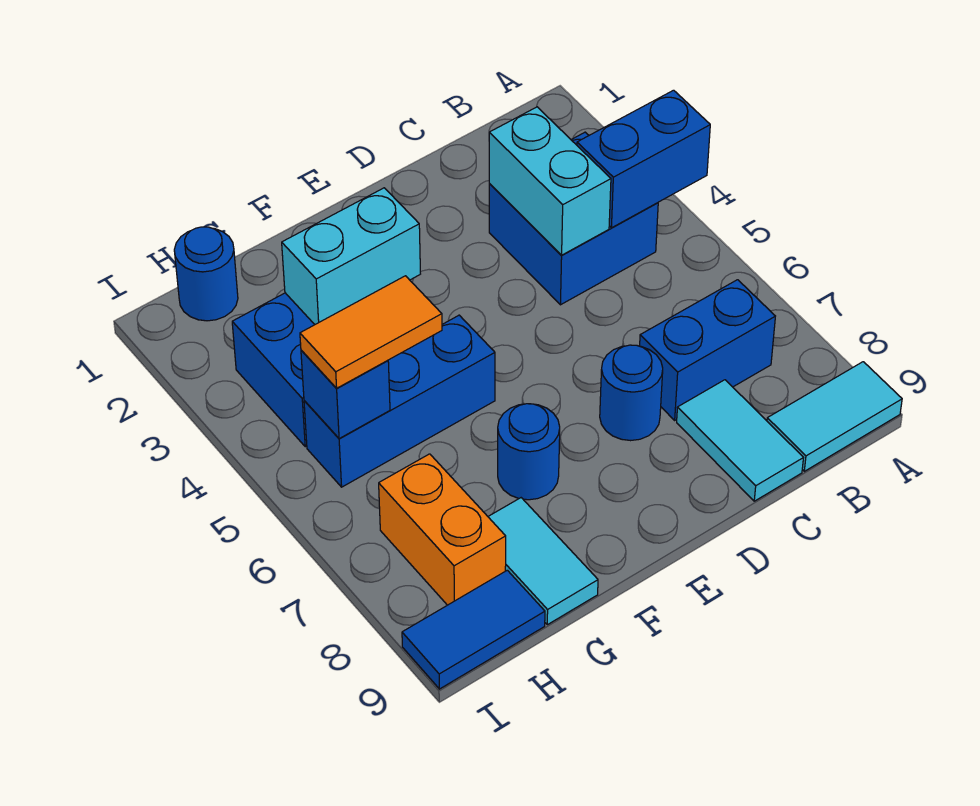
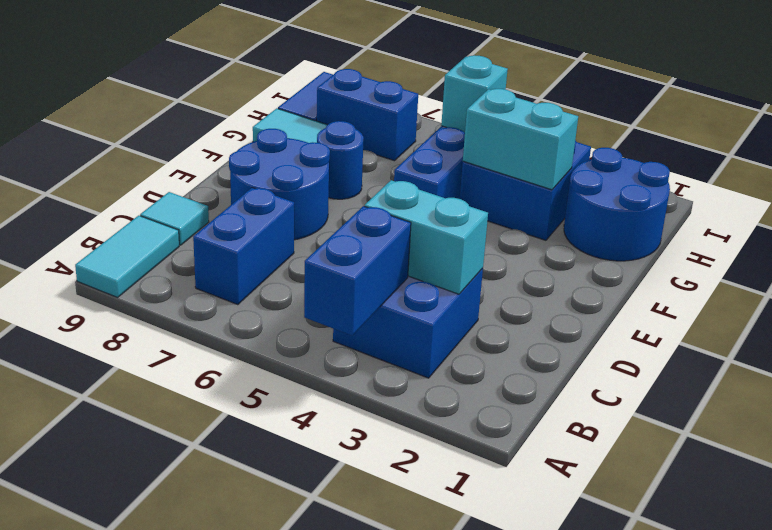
cyan 1x2 tile [677,380,803,501] -> cyan 1x1 tile [140,192,209,245]
blue 1x1 round brick [600,345,663,441] -> blue 2x2 round brick [229,129,330,240]
cyan 1x2 brick [282,188,420,324] -> cyan 1x2 brick turned to [463,89,578,190]
orange 1x2 tile [300,276,442,388] -> none
blue 1x1 round brick [174,227,238,321] -> blue 2x2 round brick [564,148,670,261]
blue 1x1 brick [301,350,390,439] -> cyan 1x1 brick [441,55,508,133]
orange 1x2 brick [379,454,506,605] -> blue 1x2 brick [317,69,418,161]

